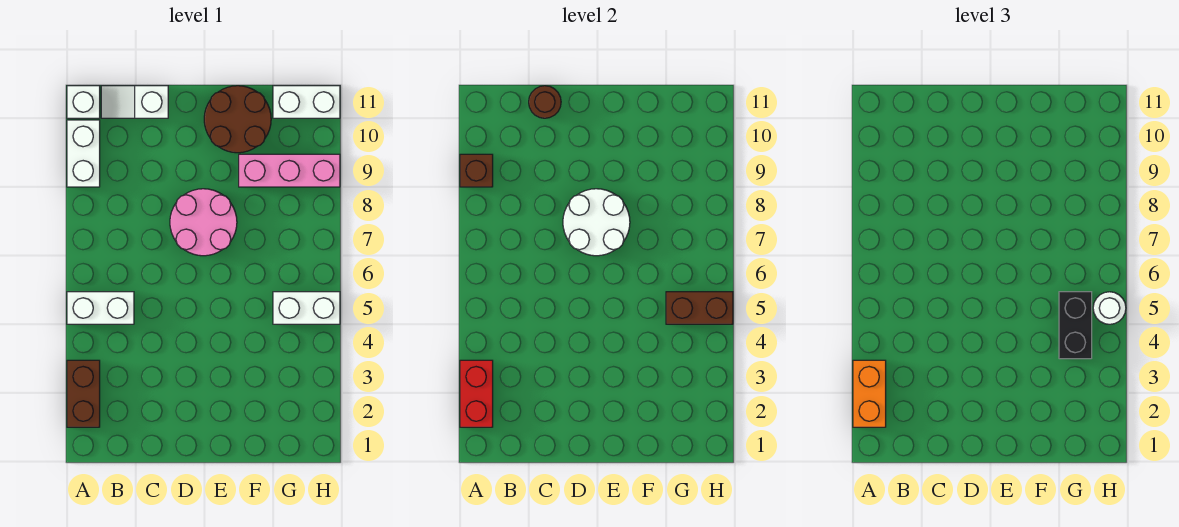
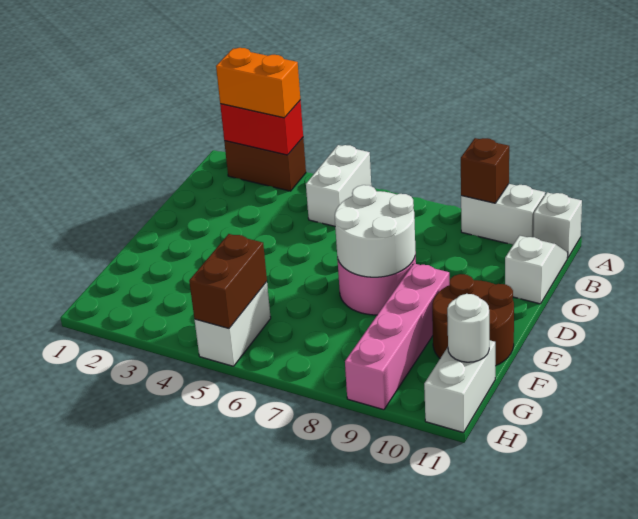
brown 1x1 round brick [529,86,561,118] -> none
pink 1x3 brick [239,154,340,187] -> pink 1x4 brick [345,264,449,410]
black 1x2 brick [1059,292,1092,359] -> none
white 1x1 round brick [1093,292,1126,324] -> white 1x1 round brick moved to [447,294,489,362]

